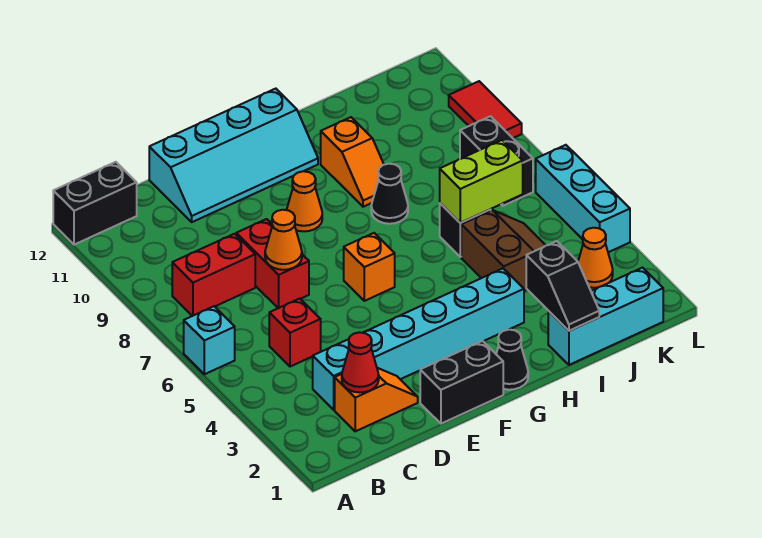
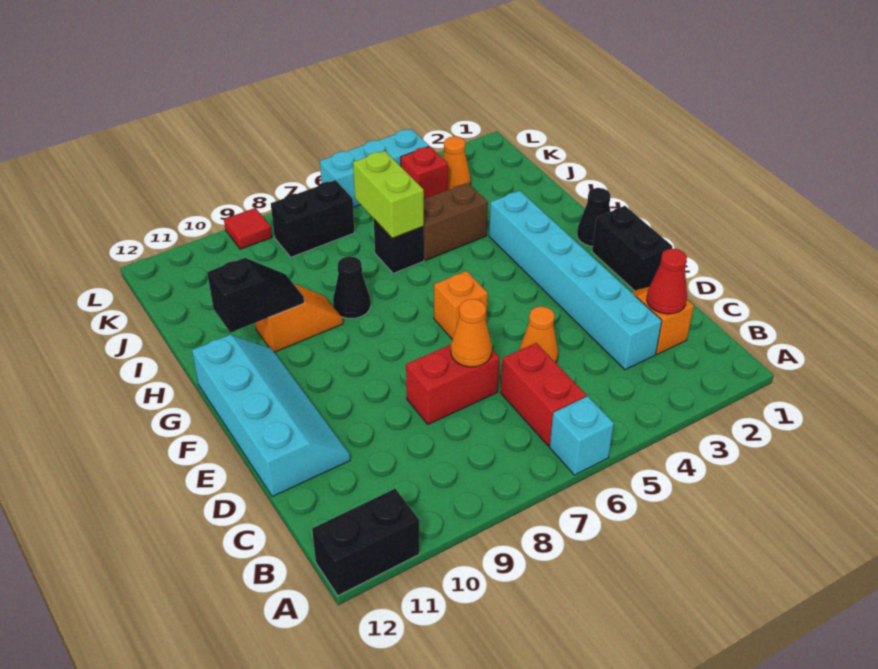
black 1x2 brick [53,162,137,245] -> black 1x2 brick turned to [312,489,419,595]
red 1x2 brick [172,234,255,316] -> red 1x2 brick moved to [500,343,586,446]
red 1x1 brick [269,299,321,367] -> red 1x1 brick moved to [401,146,448,198]
orange 1x1 cone [287,171,322,231] -> orange 1x1 cone moved to [519,306,558,363]
cyan 1x3 brick [548,268,663,365] -> none
black 1x2 slope [526,241,599,331] -> black 1x2 slope moved to [207,258,304,332]
red 1x2 tile [449,81,522,138] -> red 1x1 tile [224,208,272,249]

